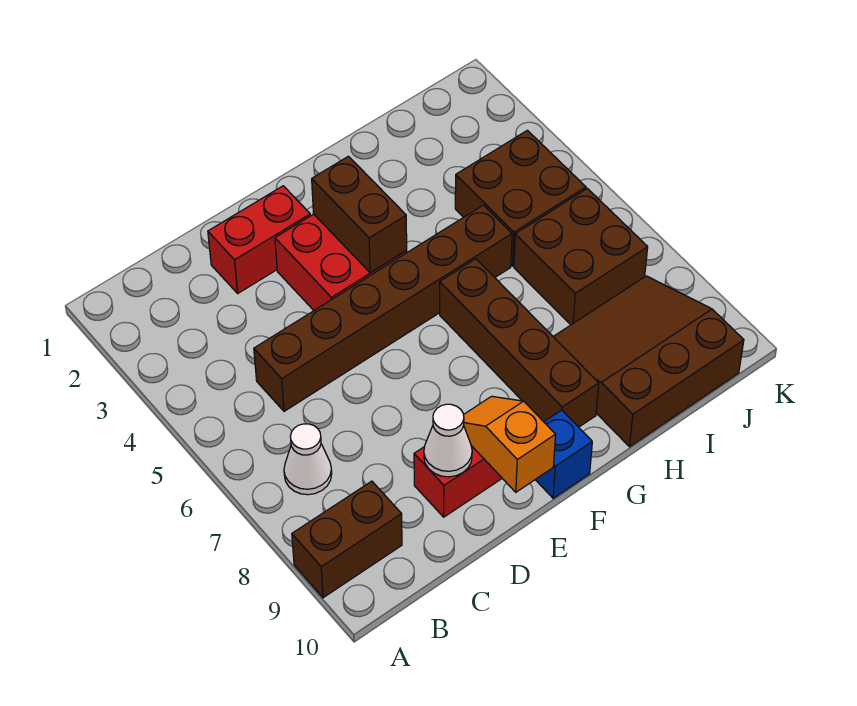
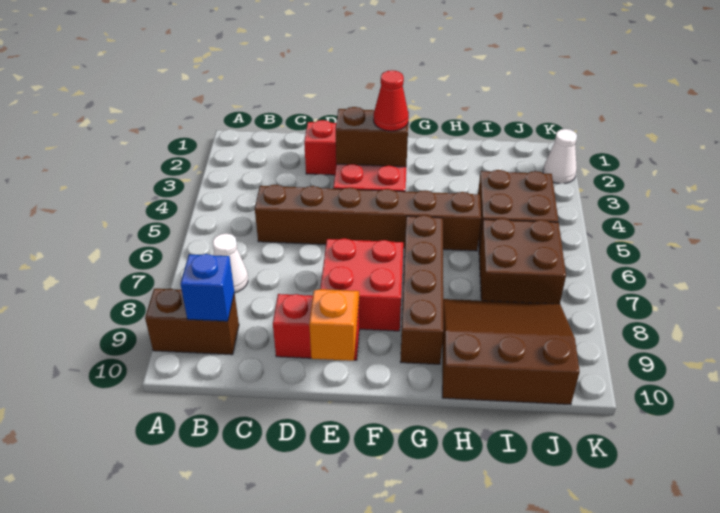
white 1x1 cone [424,404,472,477] -> white 1x1 cone moved to [543,129,577,184]
none -> red 2x2 brick [320,238,403,331]
brown 1x2 brick [312,156,407,273] -> brown 1x2 brick turned to [336,107,409,167]
none -> red 1x1 cone [373,70,409,131]
blue 1x1 brick [535,410,592,498] -> blue 1x1 brick moved to [181,254,234,321]

